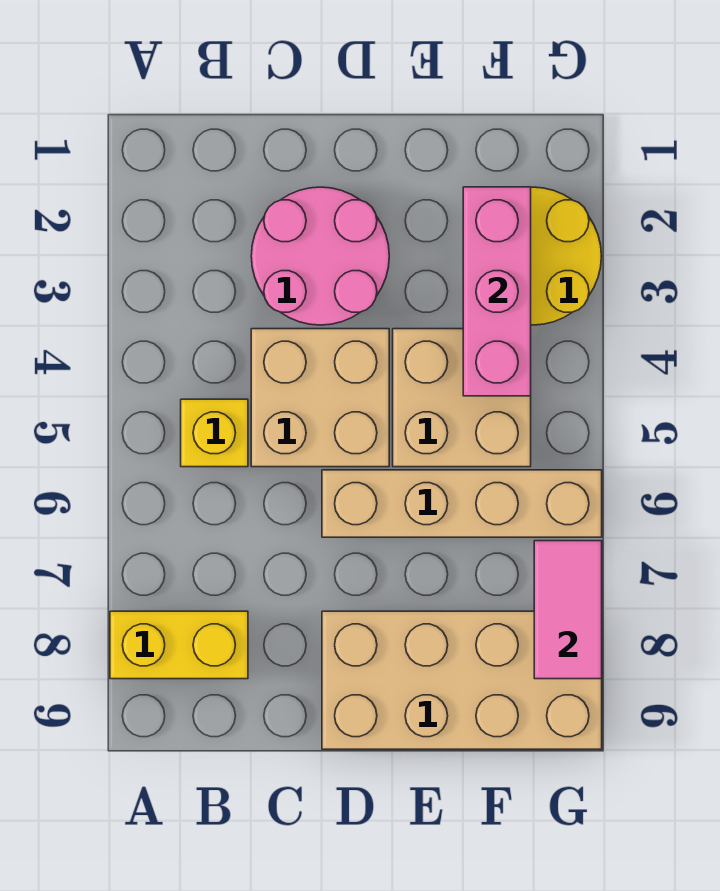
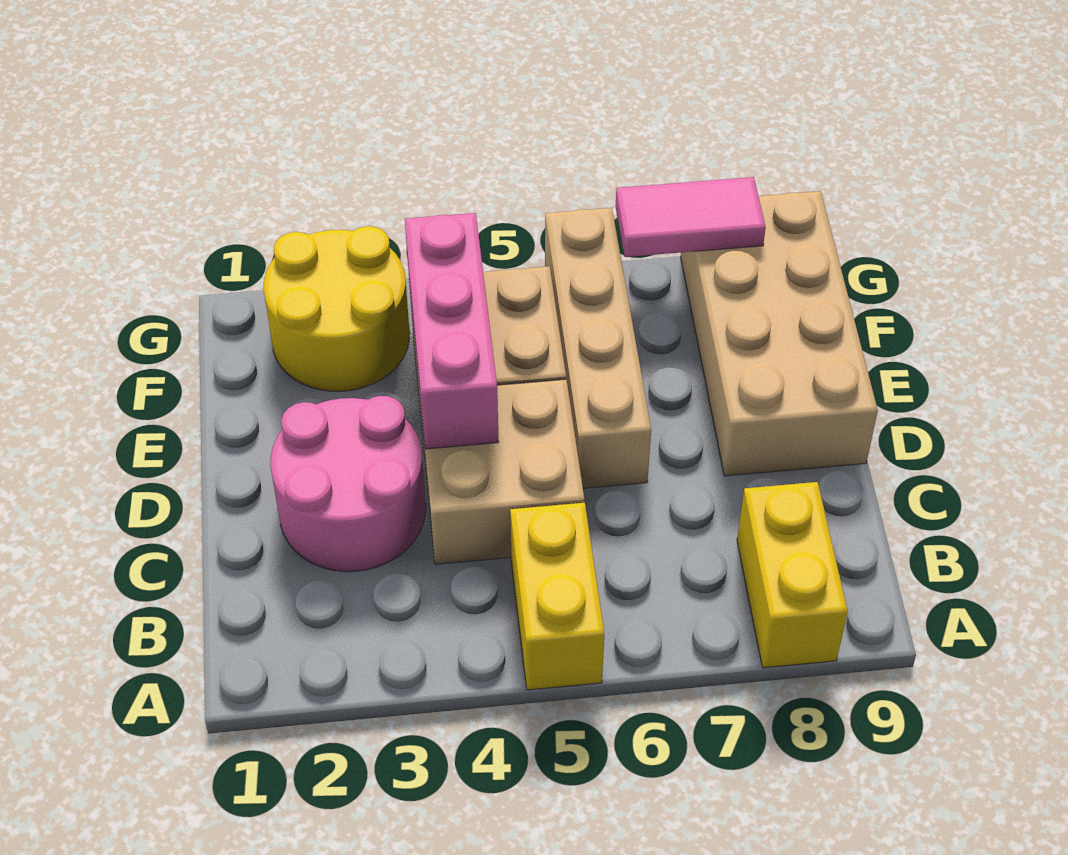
yellow 1x1 brick [181,399,248,467] -> yellow 1x2 brick [510,502,604,690]
pink 1x3 brick [463,187,531,396] -> pink 1x3 brick turned to [405,213,498,449]

